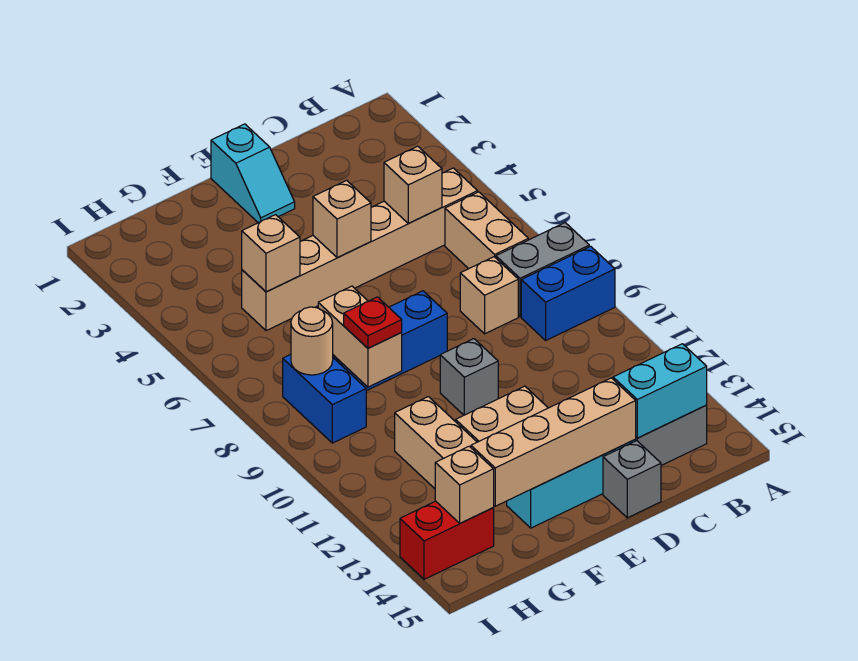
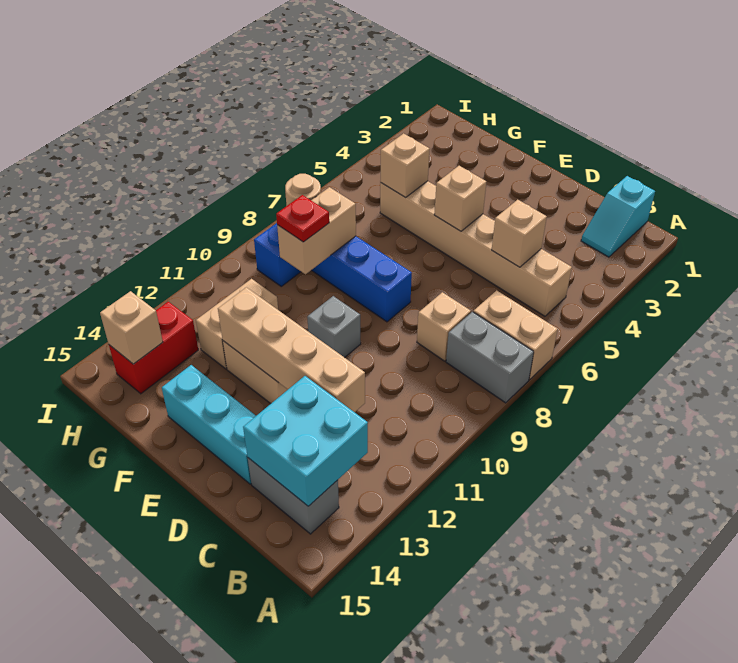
blue 1x2 brick [521,246,615,340] -> none
tan 1x2 brick [445,192,528,269] -> tan 1x2 brick turned to [473,290,558,380]
cyan 1x2 brick [613,344,707,438] -> cyan 2x2 brick [243,376,368,506]
tan 1x4 brick [471,378,636,506] -> tan 1x4 brick moved to [218,287,365,412]
grey 1x1 brick [603,441,661,518] -> none
cyan 1x2 slope [211,124,295,223] -> cyan 1x2 slope moved to [581,176,655,257]
red 1x2 brick [400,501,494,579] -> red 1x2 brick turned to [109,302,198,394]

